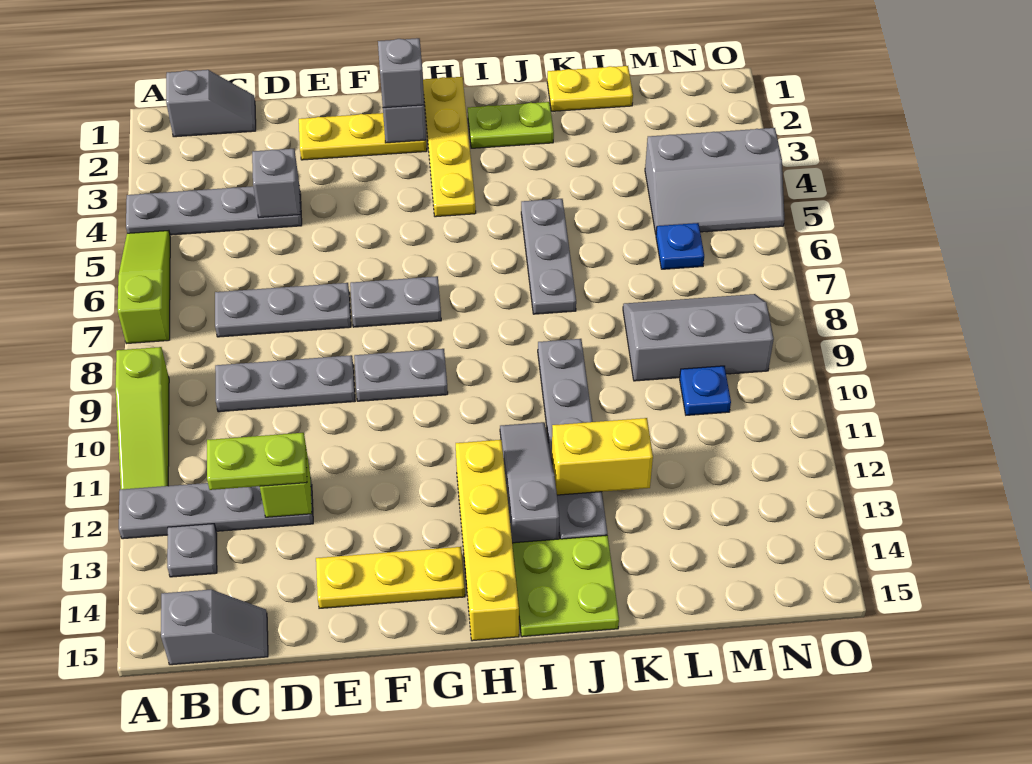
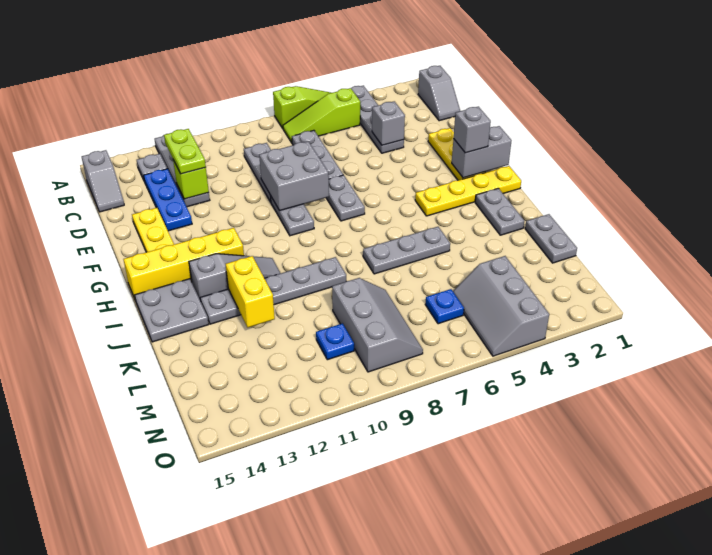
lime 1x3 slope [116,347,169,489] -> lime 1x3 slope moved to [283,88,360,143]
none -> blue 1x3 plate [144,169,192,231]
none -> grey 2x2 brick [259,141,329,211]
lime 1x2 plate [468,102,554,148] -> grey 1x2 plate [475,188,524,235]
lime 2x2 plate [513,535,619,637] -> grey 2x2 plate [135,279,209,342]
yellow 1x2 plate [547,66,633,111] -> grey 1x2 plate [525,214,577,263]

